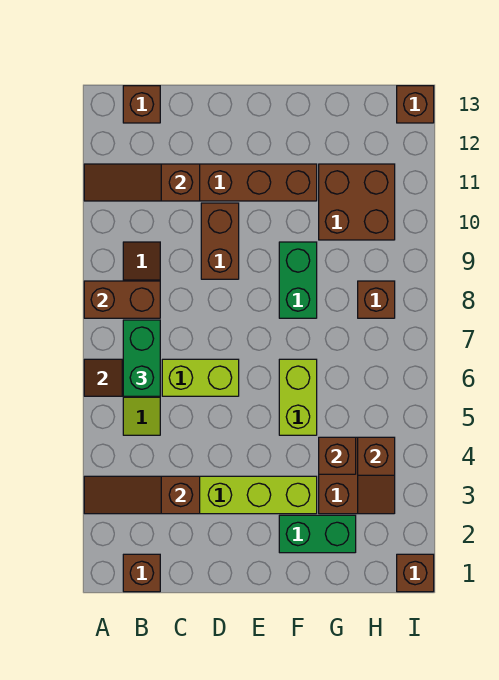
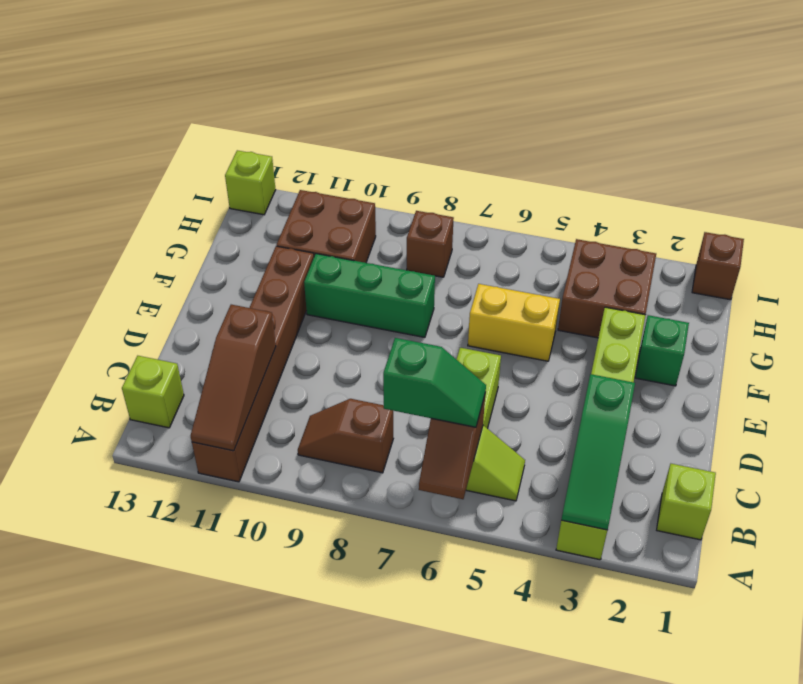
brown 1x3 slope [84,476,200,514] -> green 1x3 slope [561,374,635,530]
brown 1x2 brick [84,281,160,318] -> none
brown 1x1 brick [123,554,160,592] -> lime 1x1 brick [657,464,716,540]
green 1x2 brick [123,320,160,396] -> green 1x2 slope [383,338,486,427]
brown 1x1 brick [123,86,160,123] -> lime 1x1 brick [122,356,184,428]
brown 1x2 brick [201,203,239,279] -> none
green 1x2 brick [279,515,356,553] -> green 1x1 brick [635,315,689,386]
lime 1x2 brick [279,359,317,435] -> yellow 1x2 brick [468,284,560,361]
green 1x2 brick [279,242,317,318] -> green 1x3 brick [304,254,435,337]
brown 1x1 brick [319,437,356,474] -> none
brown 1x2 slope [358,437,395,514] -> none
brown 1x1 brick [397,86,434,123] -> lime 1x1 brick [225,150,276,215]

